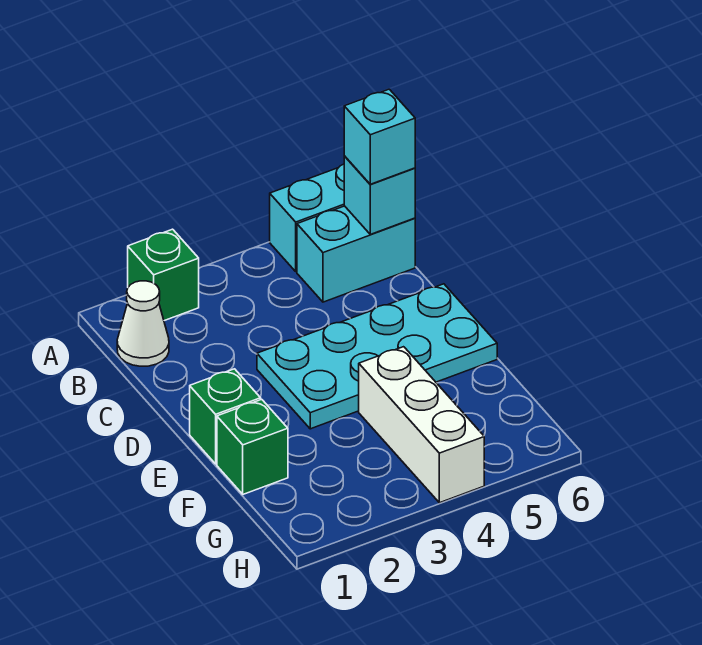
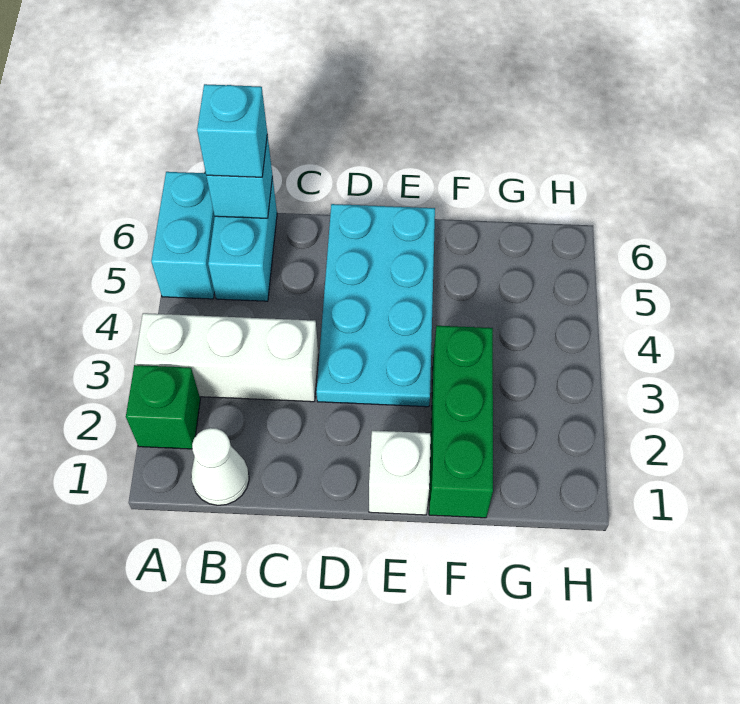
green 1x1 brick [190,369,261,464] -> white 1x1 brick [369,431,431,515]
green 1x1 brick [217,399,288,494] -> green 1x3 brick [429,326,493,518]
white 1x3 brick [359,347,484,503] -> white 1x3 brick moved to [135,313,318,402]

